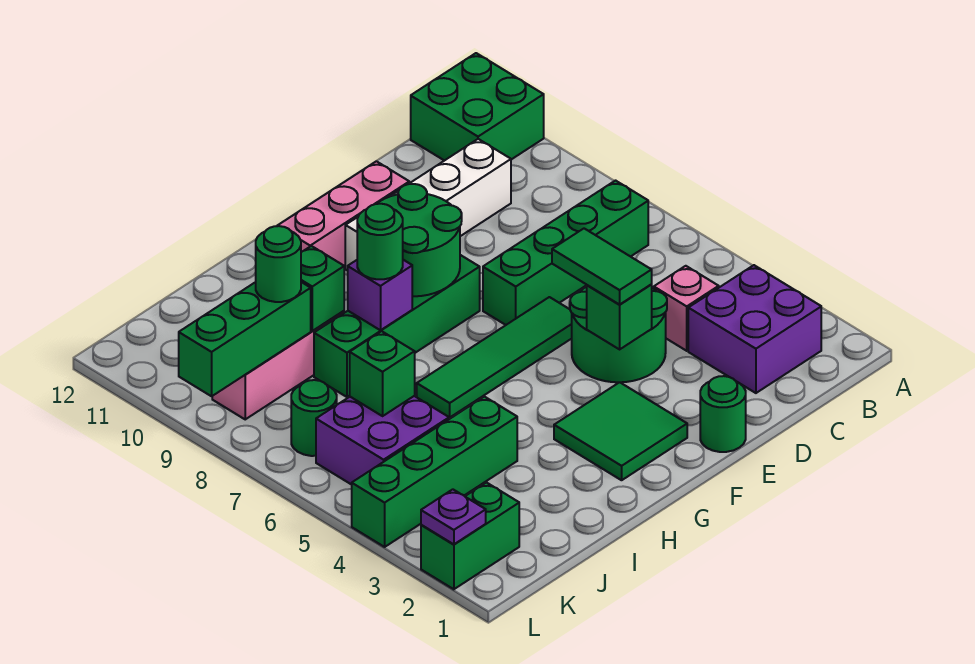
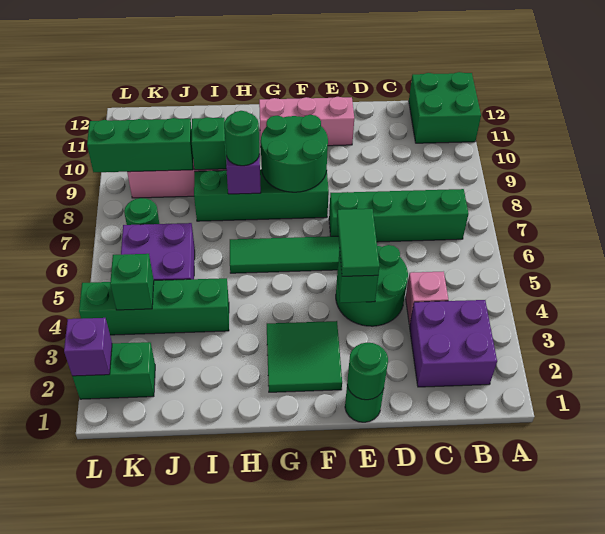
white 1x4 brick [345,139,511,271] -> none
green 1x1 brick [350,331,415,416] -> green 1x1 brick moved to [110,254,154,310]
green 1x1 round brick [256,226,301,302] -> green 1x1 round brick moved to [347,343,388,400]
purple 1x1 plate [421,489,486,545] -> purple 1x1 brick [64,318,112,376]

